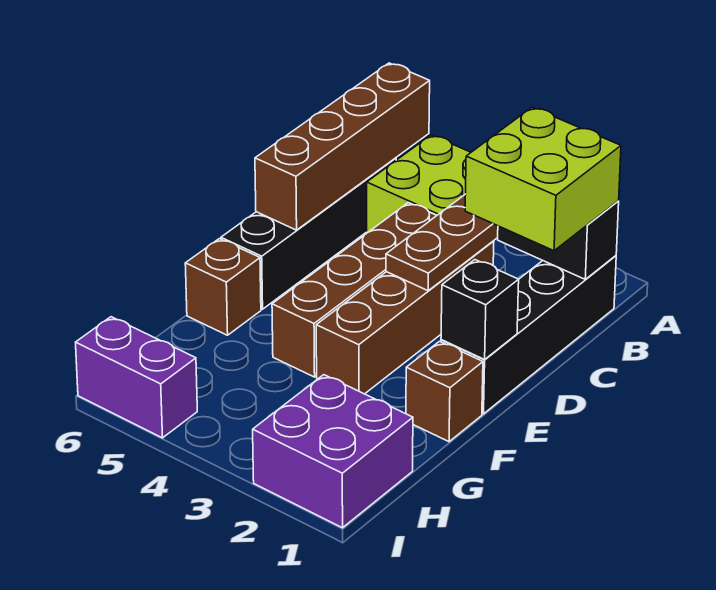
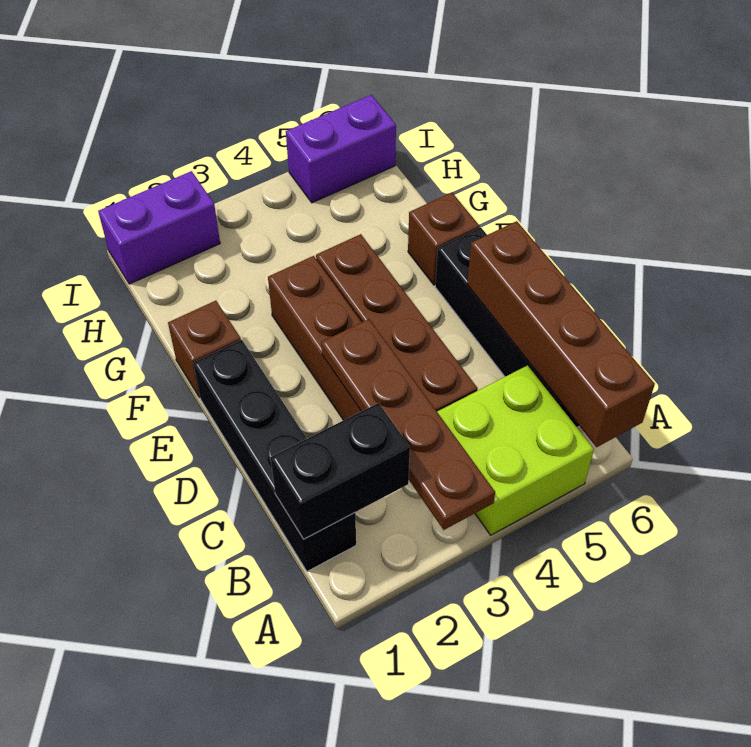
lime 2x2 brick [465,108,621,251] -> none
black 1x1 brick [441,260,519,359] -> none
purple 2x2 brick [253,375,413,528] -> purple 1x2 brick [98,171,220,284]

